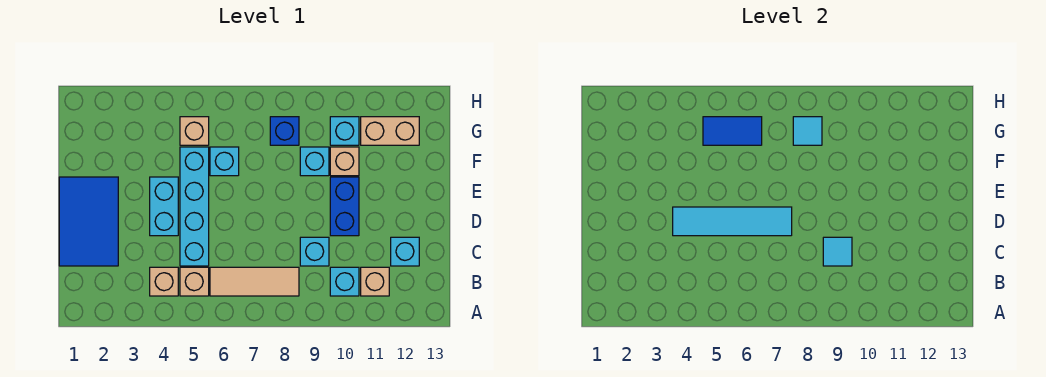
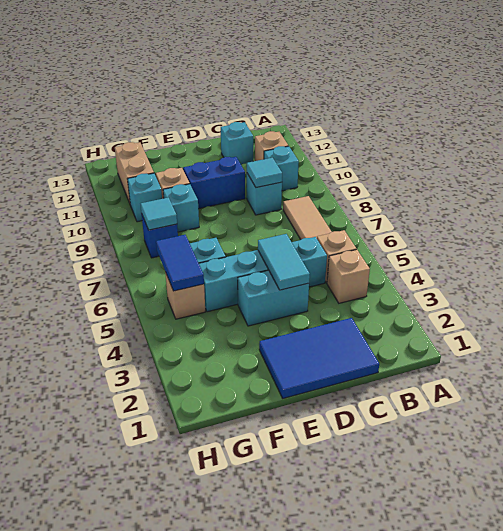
cyan 1x4 tile [673,207,792,236] -> cyan 1x2 tile [258,234,310,290]

